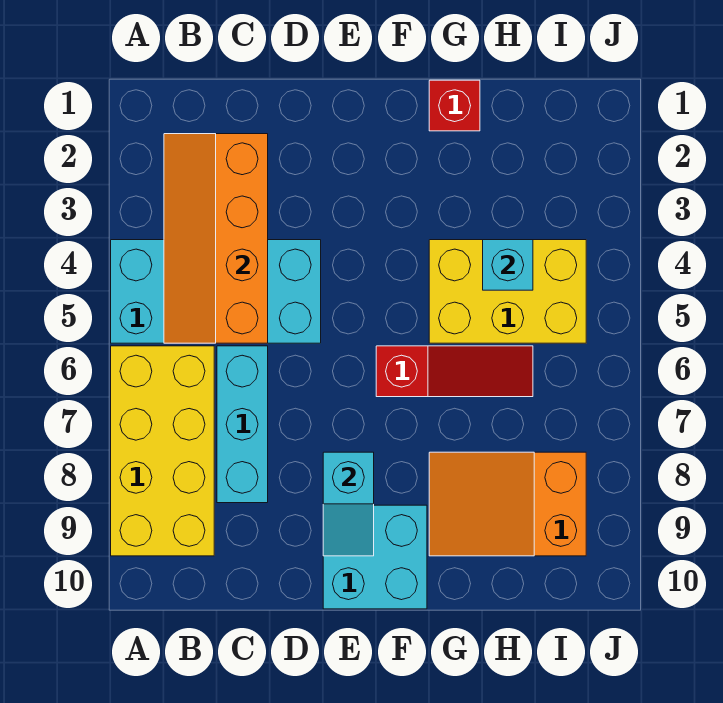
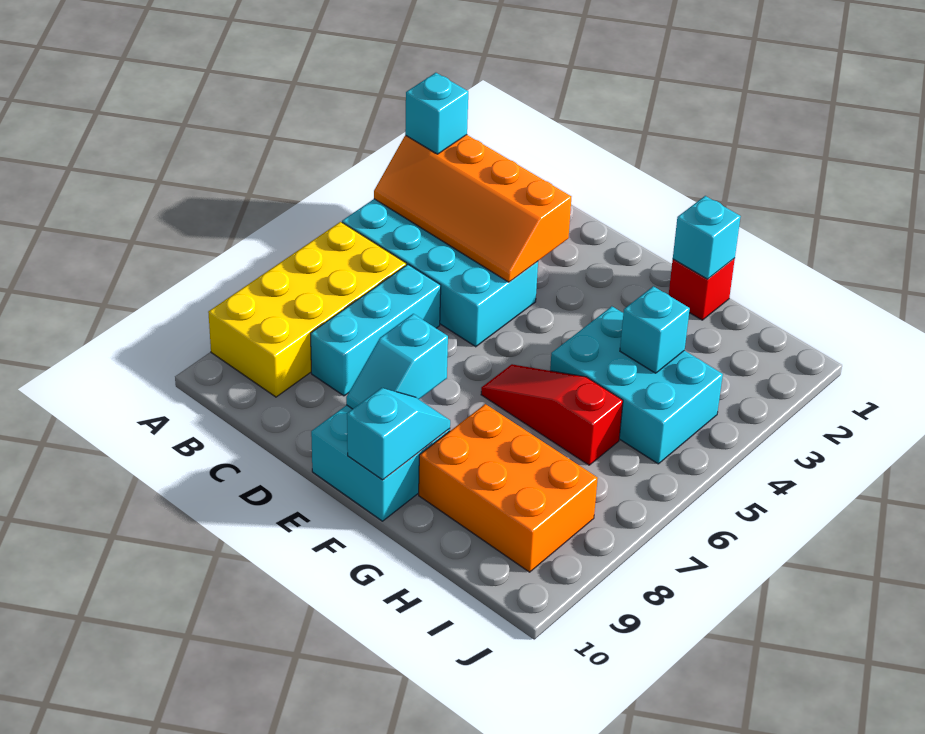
none -> cyan 1x1 brick [405,73,468,154]
orange 2x4 slope [164,134,268,343] -> orange 2x4 slope turned to [374,135,571,282]
red 1x3 slope [376,346,533,397] -> red 1x3 slope turned to [481,364,623,465]
none -> cyan 1x2 slope [347,388,450,480]
none -> cyan 1x1 brick [673,196,741,279]
yellow 2x3 brick [429,240,586,343] -> cyan 2x3 brick [550,306,723,464]
orange 2x3 slope [429,452,586,556] -> orange 2x3 brick [419,404,598,572]

